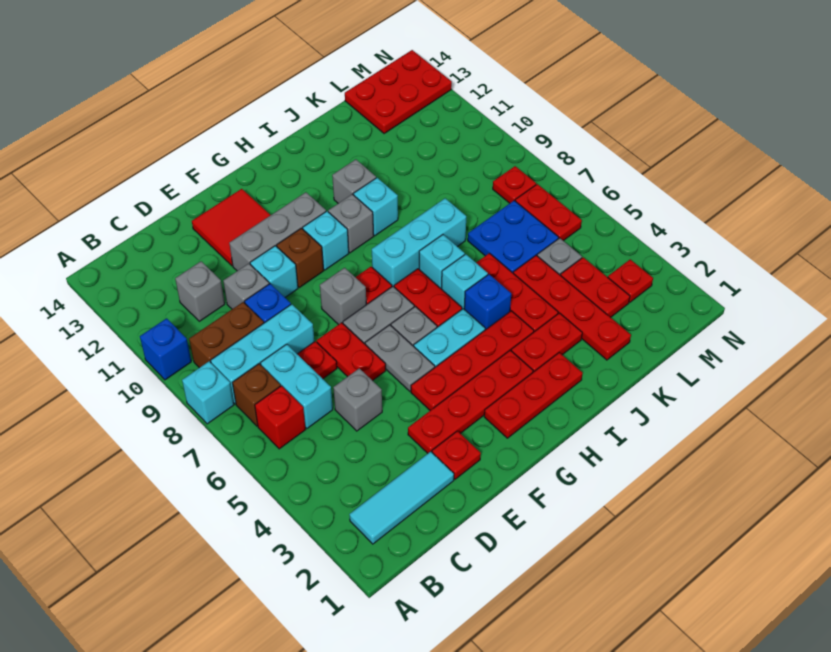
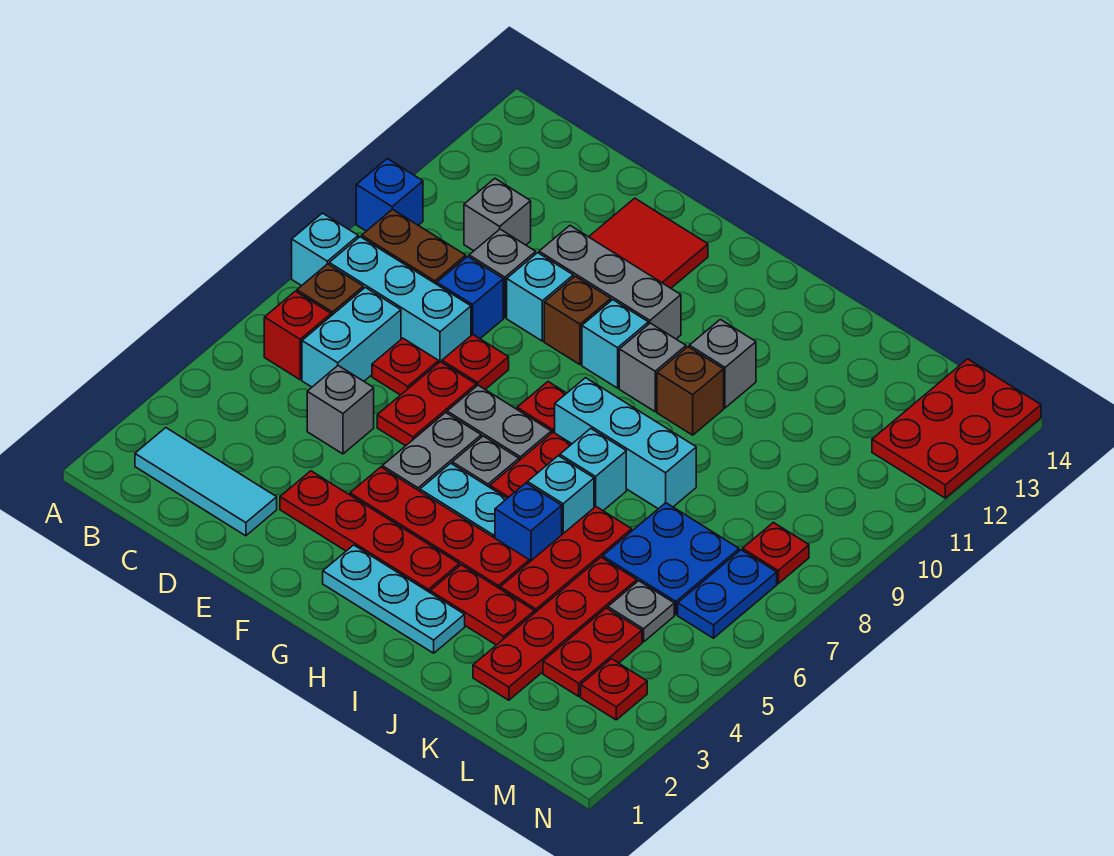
red 1x1 plate [432,431,481,479] -> red 1x1 plate moved to [442,335,509,389]
grey 1x1 brick [320,268,366,325] -> none
red 1x3 plate [484,353,583,438] -> cyan 1x3 plate [323,545,465,653]
cyan 1x1 brick [354,178,398,236] -> brown 1x1 brick [657,347,724,435]
red 2x3 plate [345,50,452,134] -> red 2x3 plate turned to [872,359,1041,498]
red 1x2 plate [515,184,582,241] -> blue 1x2 plate [678,550,777,638]

